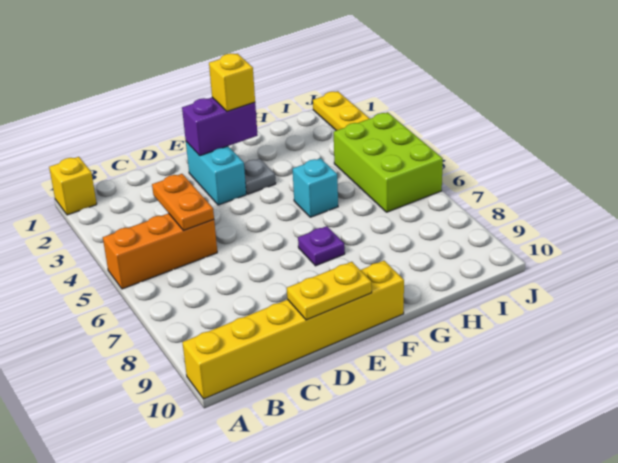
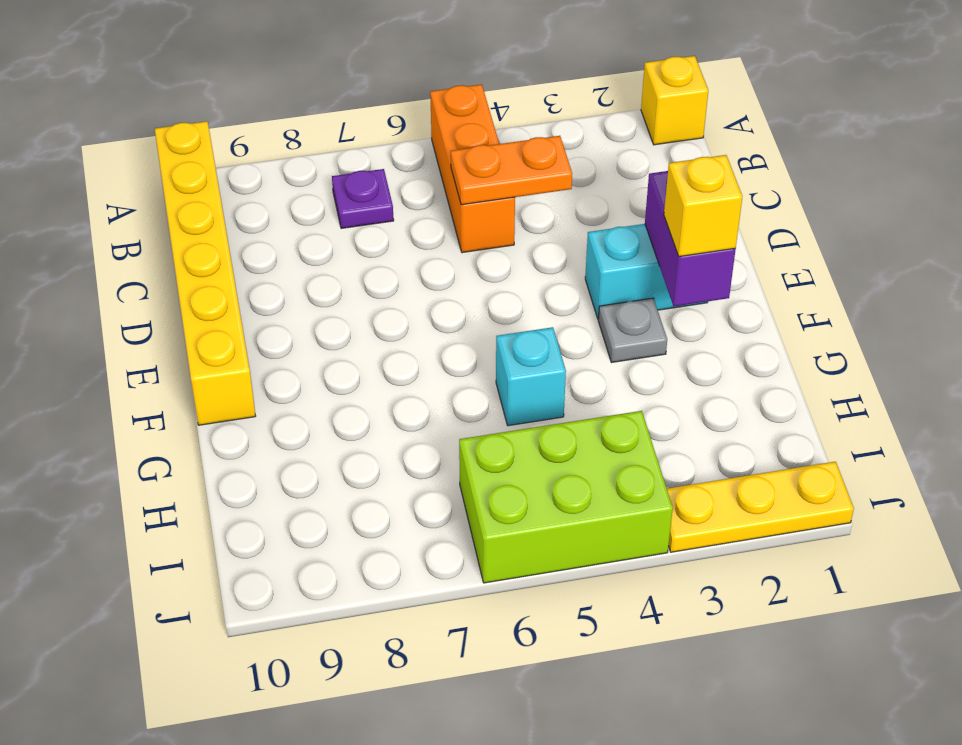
yellow 1x2 plate [287,262,372,320] -> none
purple 1x1 plate [298,226,345,266] -> purple 1x1 plate moved to [332,169,394,228]

